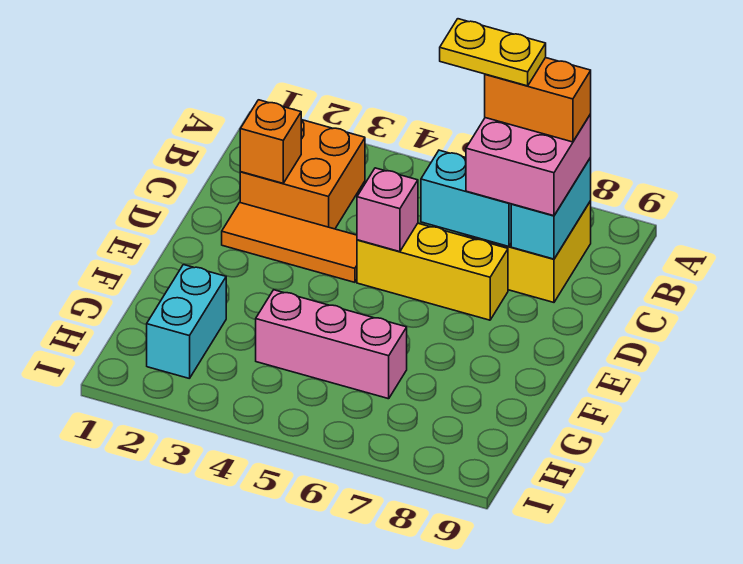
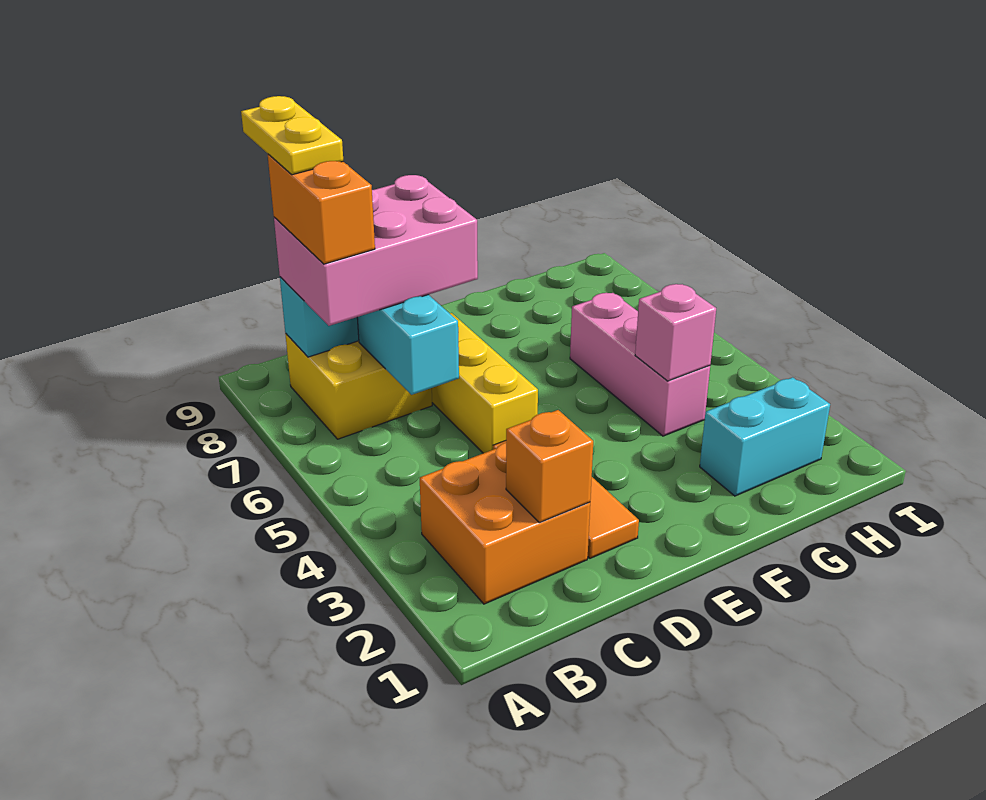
yellow 1x2 plate [440,19,546,86] -> yellow 1x2 plate moved to [241,96,343,175]
pink 2x2 brick [466,114,591,216] -> pink 2x3 brick [274,175,478,326]
pink 1x1 brick [357,168,418,252] -> pink 1x1 brick moved to [635,284,716,381]

